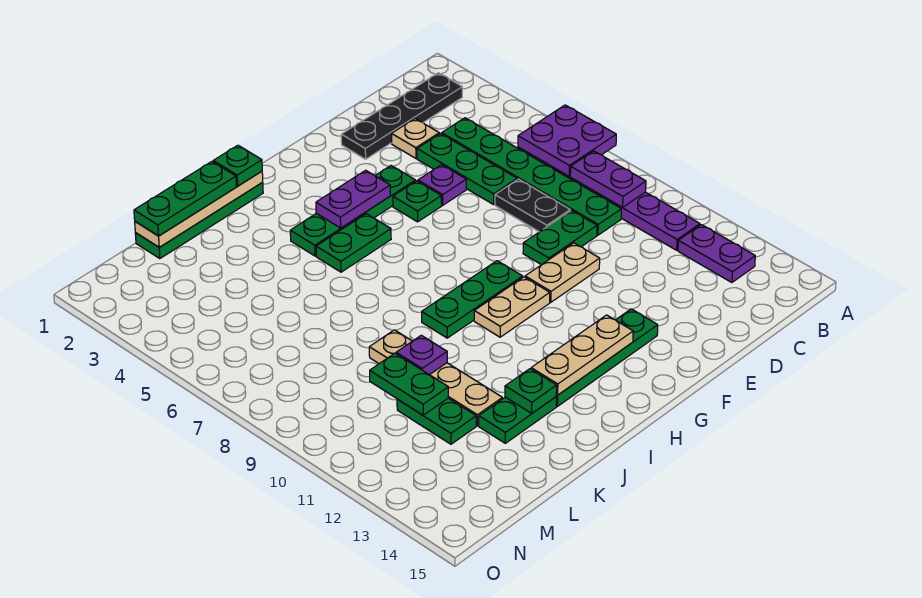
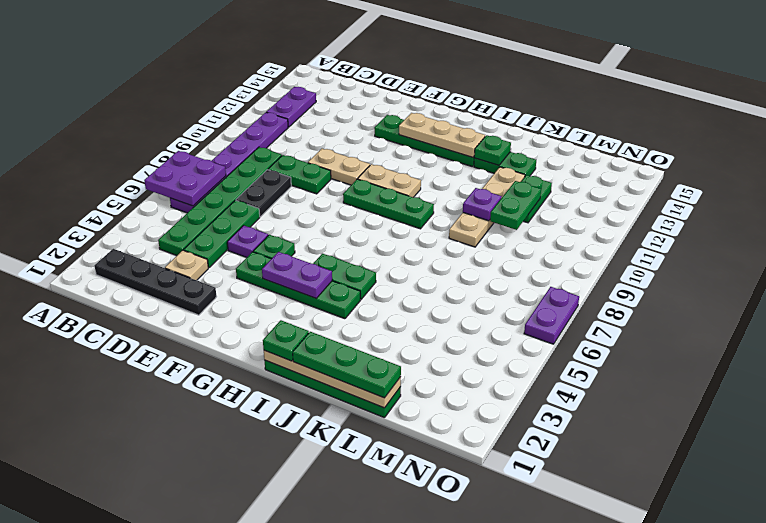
purple 1x2 plate [570,151,646,207] -> purple 1x2 plate moved to [524,287,579,344]

